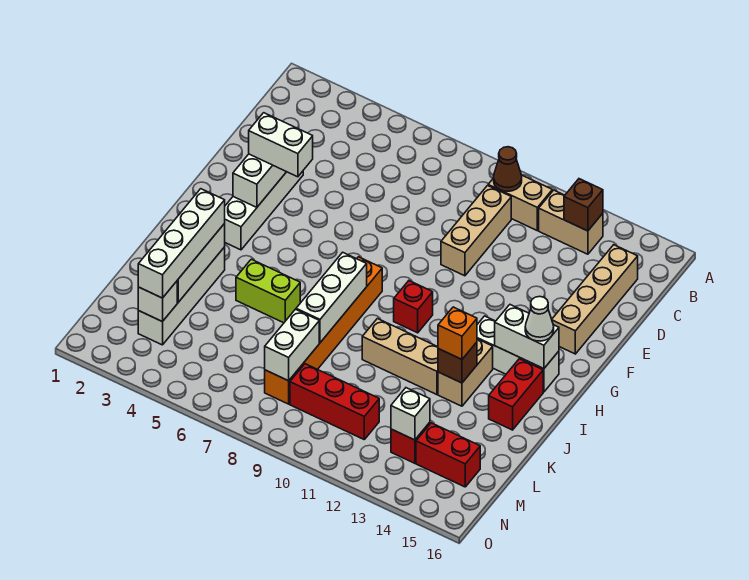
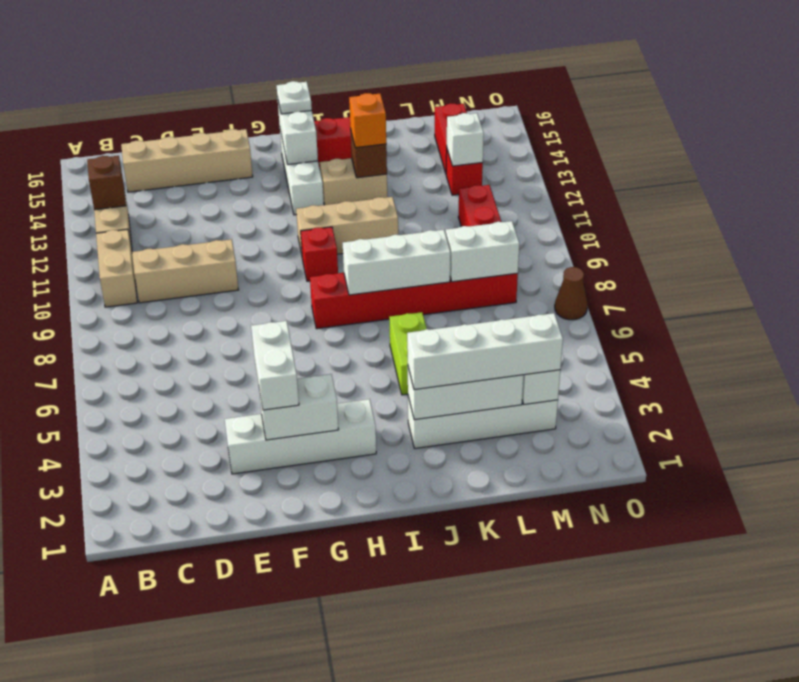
brown 1x1 cone [494,147,522,191] -> brown 1x1 cone moved to [555,267,587,320]
orange 1x6 brick [265,257,382,404] -> red 1x6 brick [310,273,518,329]
white 1x1 cone [525,296,554,341] -> white 1x1 plate [277,81,312,114]
tan 1x3 brick [362,319,438,395] -> tan 1x3 brick turned to [296,197,398,254]

